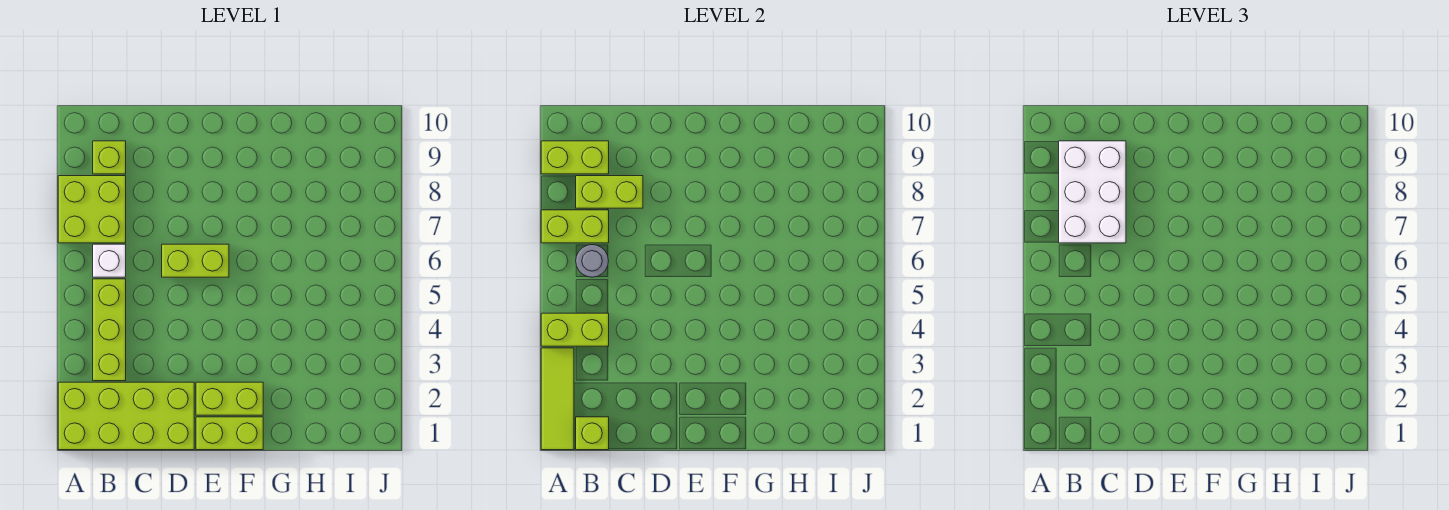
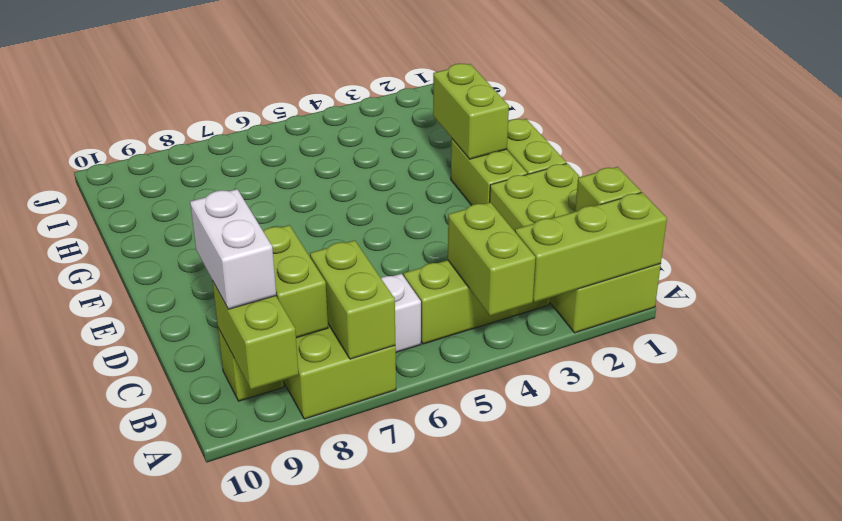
lime 1x3 tile [541,348,574,450] -> lime 1x3 brick [515,193,667,302]
grey 1x1 round brick [576,245,608,277] -> none
white 2x3 brick [1059,141,1126,243] -> white 1x2 brick [190,189,276,309]
lime 1x2 brick [162,244,229,277] -> lime 1x2 brick moved to [433,64,509,159]

